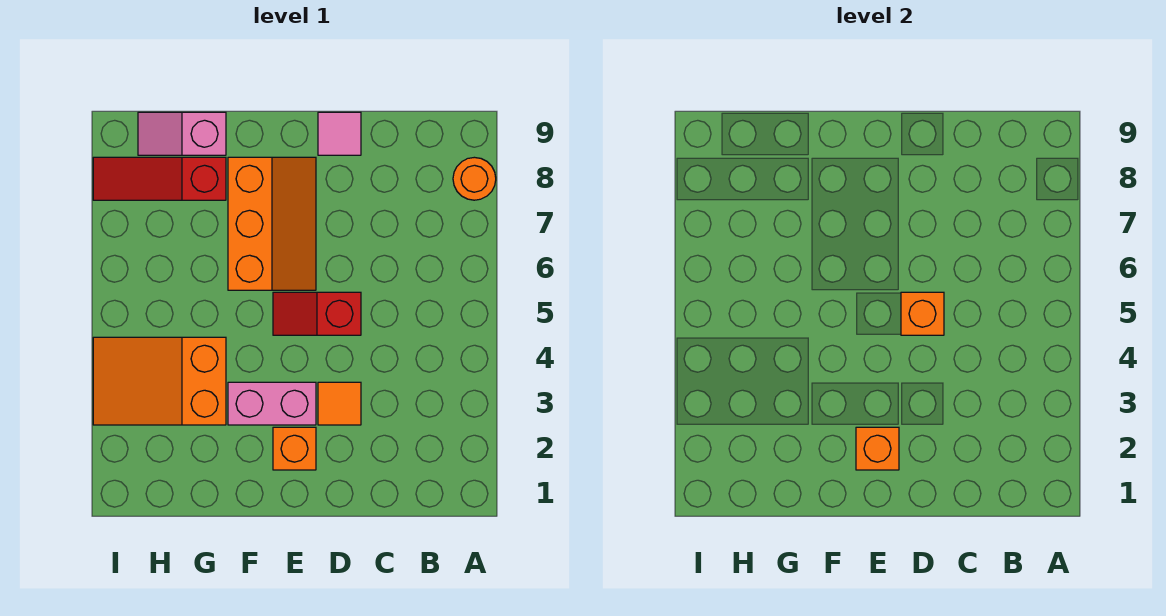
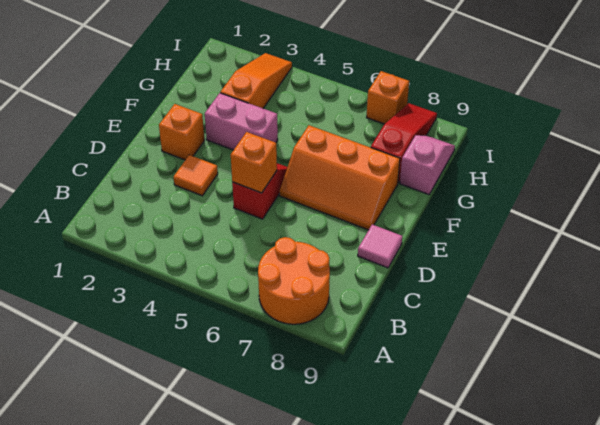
orange 1x1 round brick [453,157,496,200] -> orange 2x2 round brick [258,237,330,324]
orange 1x1 brick [856,427,899,470] -> orange 1x1 brick moved to [367,71,409,124]
pink 1x2 brick [228,382,316,425] -> pink 1x2 brick turned to [205,93,278,150]
orange 2x3 slope [93,337,226,425] -> orange 1x3 slope [220,53,292,108]

